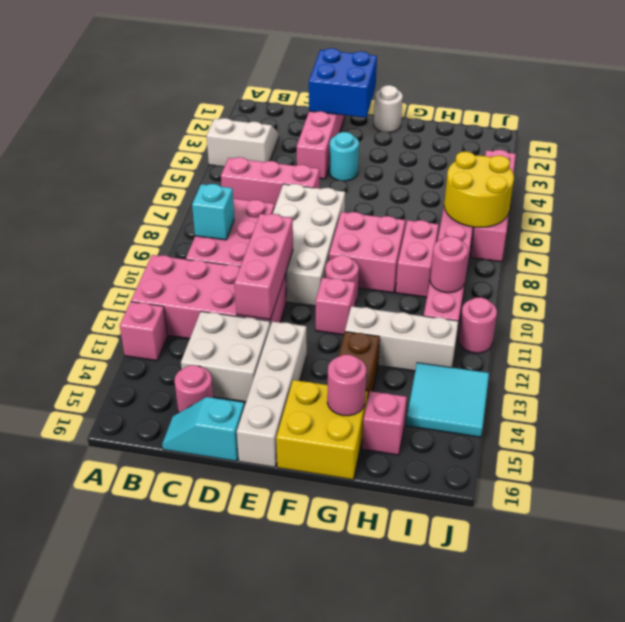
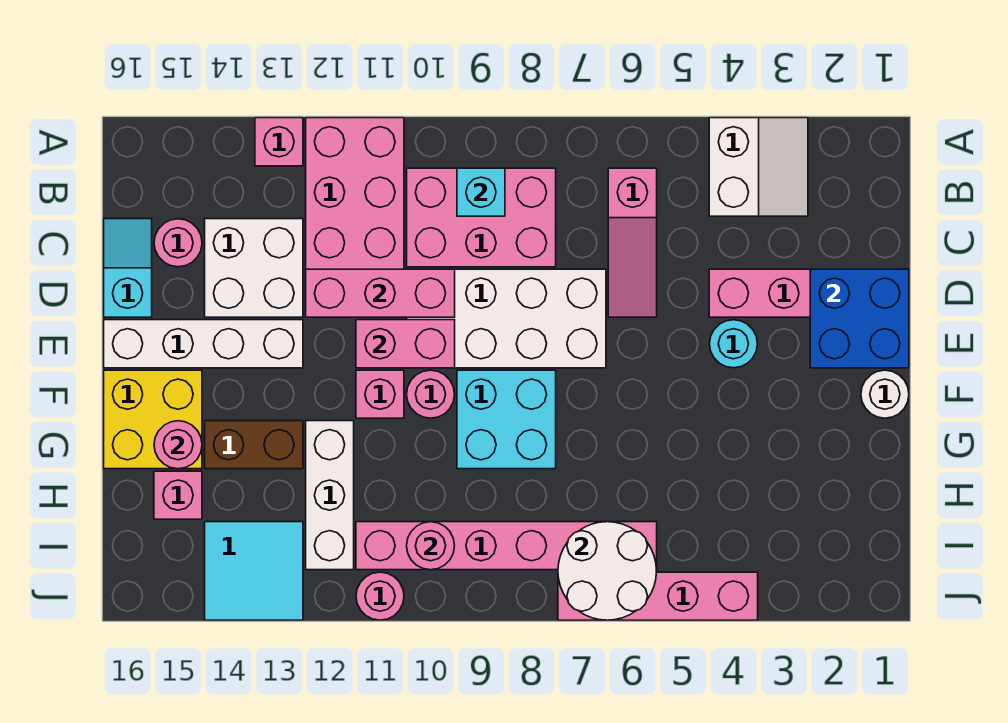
pink 1x3 brick [221,157,319,205] -> pink 1x3 slope [608,168,657,317]
pink 2x2 brick [329,212,405,293] -> cyan 2x2 brick [457,370,556,469]
pink 1x2 brick [396,220,439,297] -> pink 1x2 brick moved to [356,320,455,368]
yellow 2x2 round brick [444,152,514,227] -> white 2x2 round brick [558,522,656,620]

